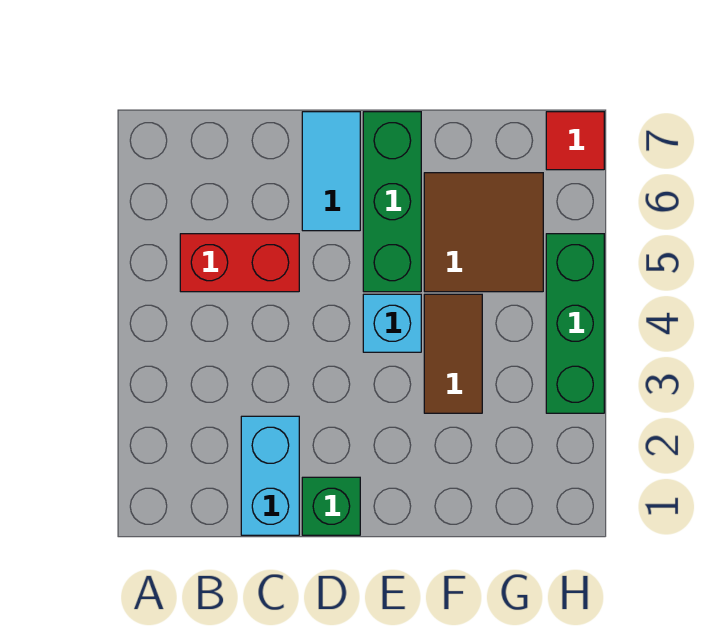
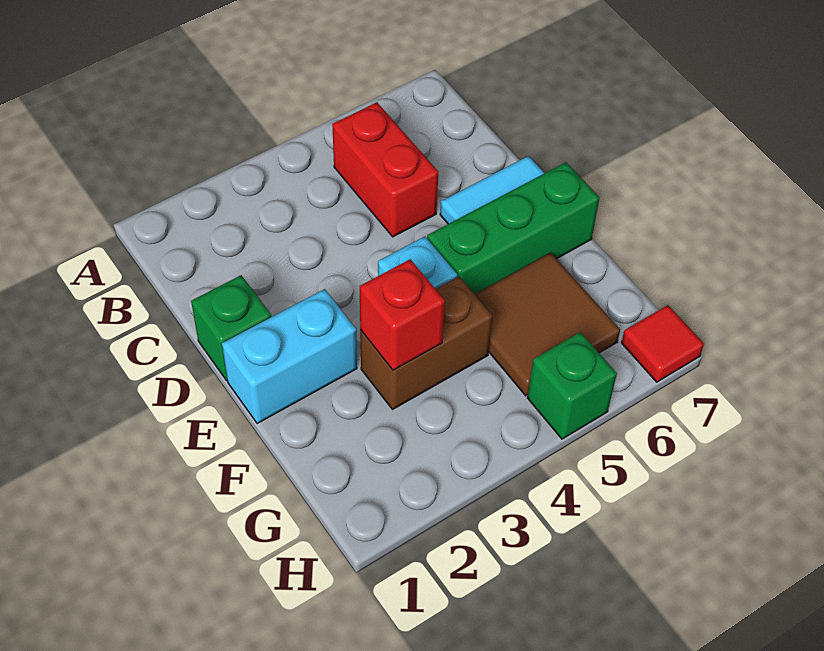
cyan 1x2 brick [241,416,299,535] -> cyan 1x2 brick moved to [222,289,357,424]
brown 1x2 tile [424,294,482,413] -> brown 1x2 brick [360,276,492,410]
none -> red 1x1 brick [360,259,445,370]
green 1x3 brick [546,234,604,413] -> green 1x1 brick [527,332,617,439]

